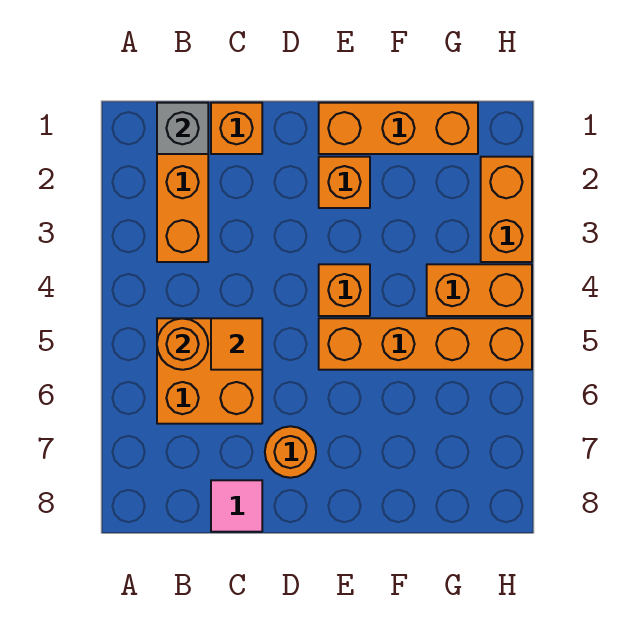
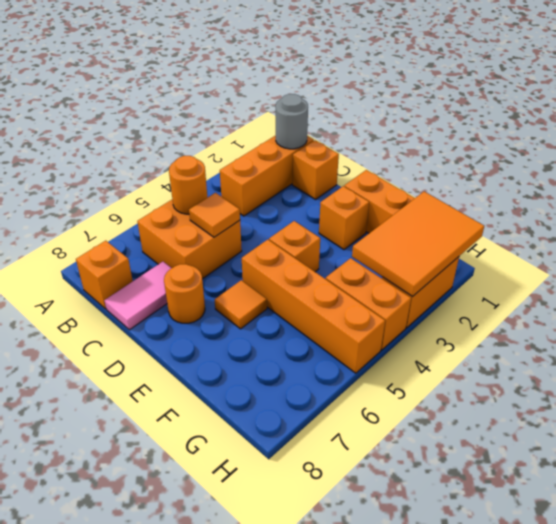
grey 1x1 brick [157,103,208,154] -> grey 1x1 round brick [275,94,308,149]
none -> orange 1x1 brick [76,241,133,309]
pink 1x1 tile [211,480,262,532] -> pink 1x2 tile [104,262,171,330]
none -> orange 1x1 tile [215,280,267,329]
none -> orange 2x3 tile [352,191,484,297]

